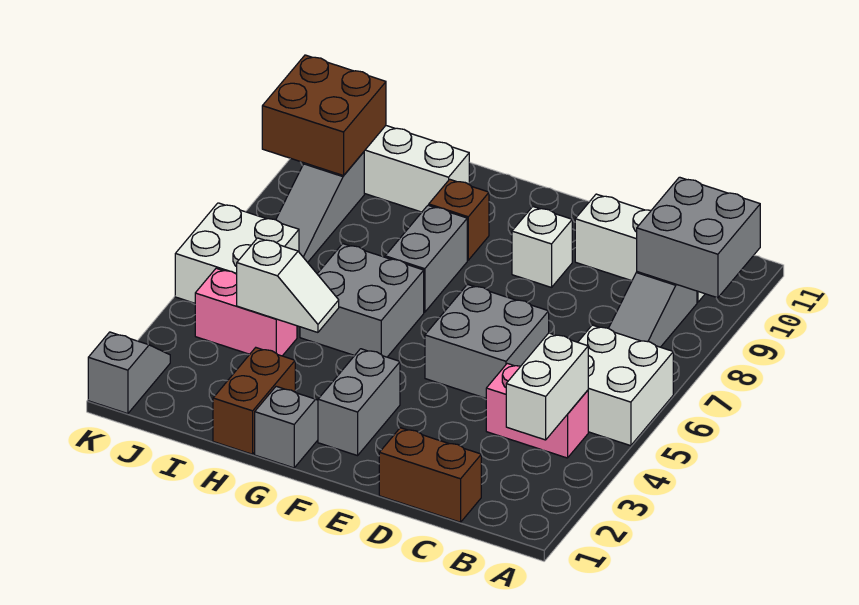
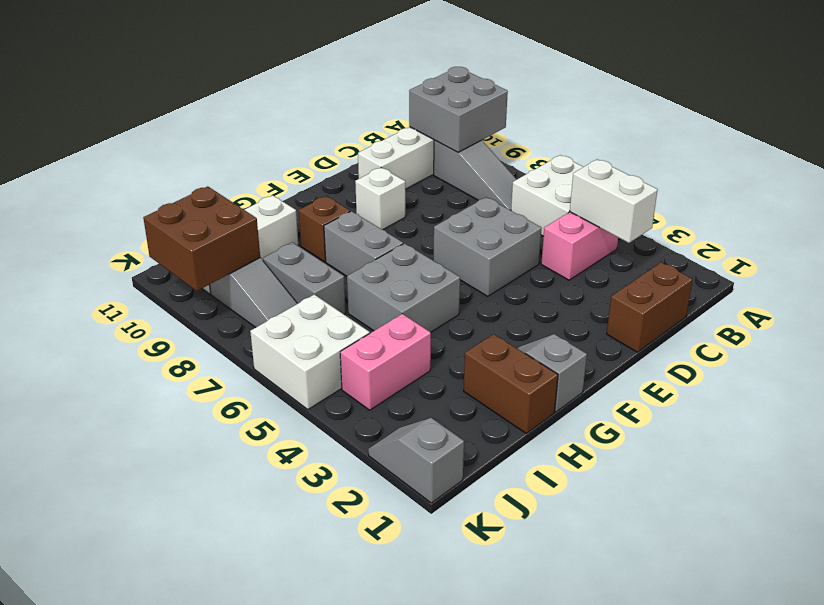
grey 1x2 brick [318,349,400,456] -> grey 1x2 brick moved to [263,242,346,315]
white 1x2 slope [237,238,339,332] -> none

